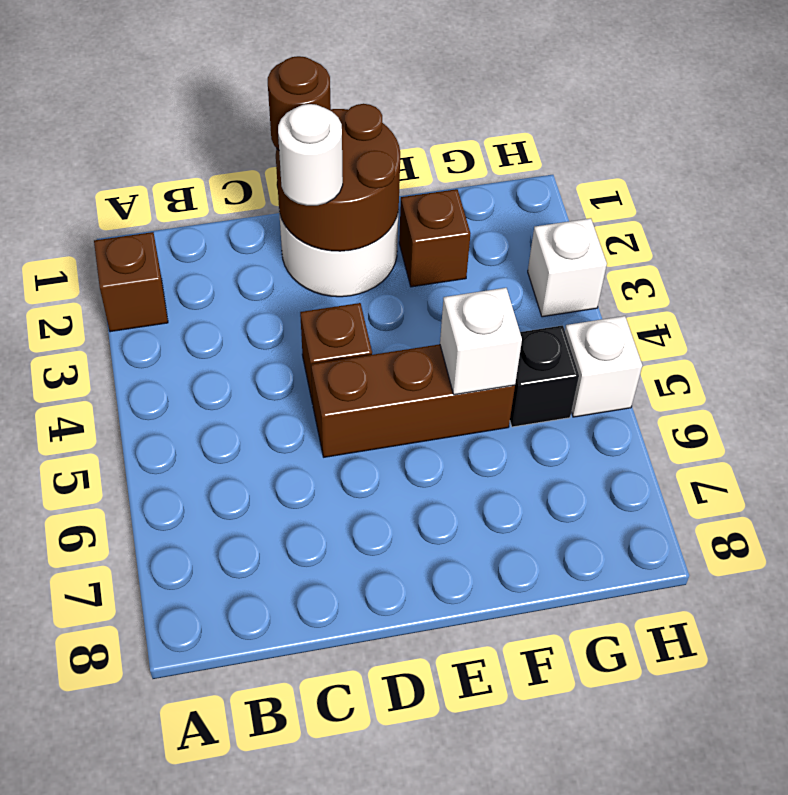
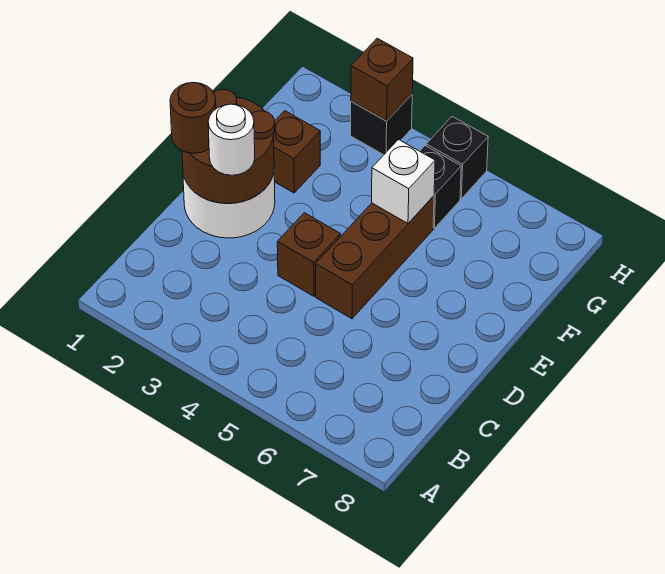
brown 1x1 brick [94,232,168,332] -> brown 1x1 brick moved to [351,38,413,121]
white 1x1 brick [528,218,607,317] -> black 1x1 brick [351,95,412,155]
white 1x1 brick [565,316,642,417] -> black 1x1 brick [426,116,488,199]

